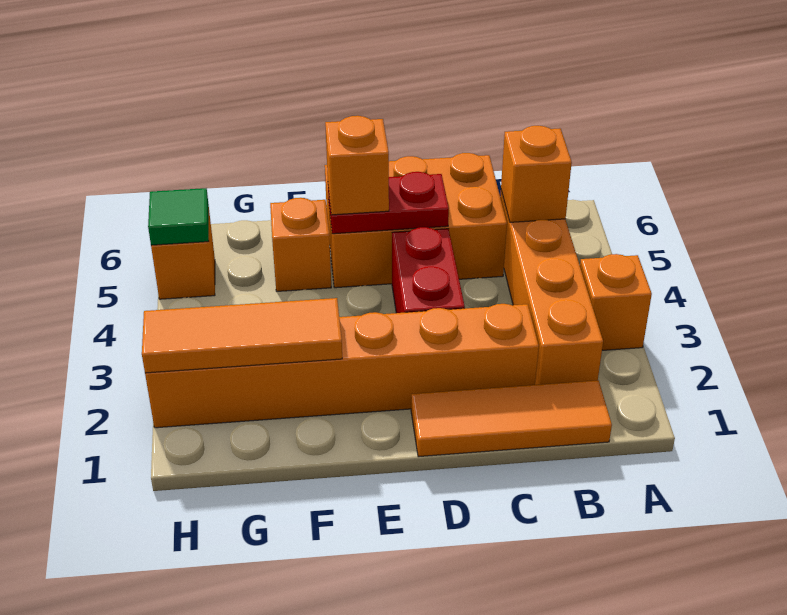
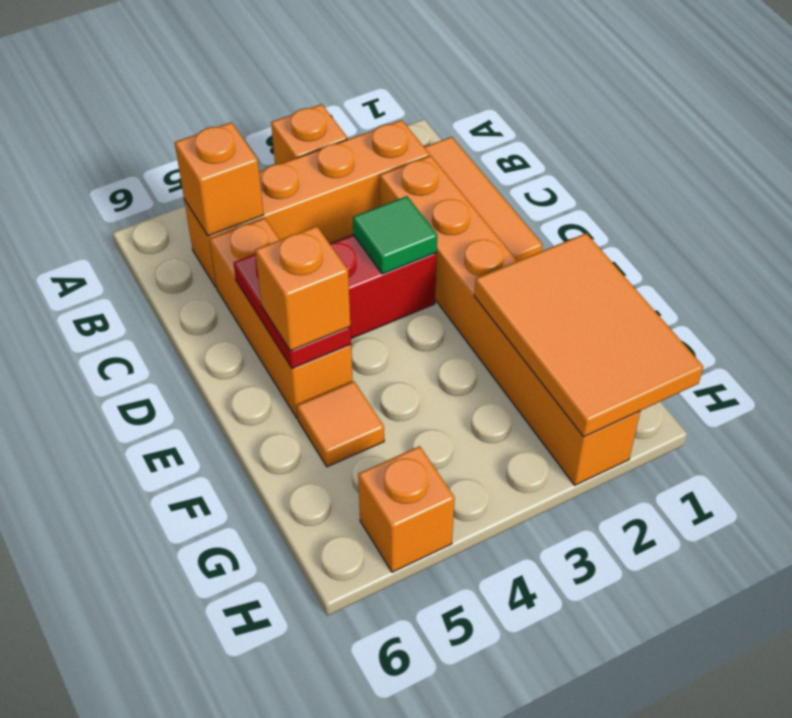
orange 2x3 brick [325,153,507,288] -> orange 1x3 brick [209,218,353,418]
orange 1x3 tile [142,298,342,373] -> orange 2x3 tile [474,233,703,437]
orange 1x1 brick [270,198,331,291] -> orange 1x1 tile [297,381,384,467]
green 1x1 tile [148,188,209,245] -> green 1x1 tile moved to [353,196,437,274]

